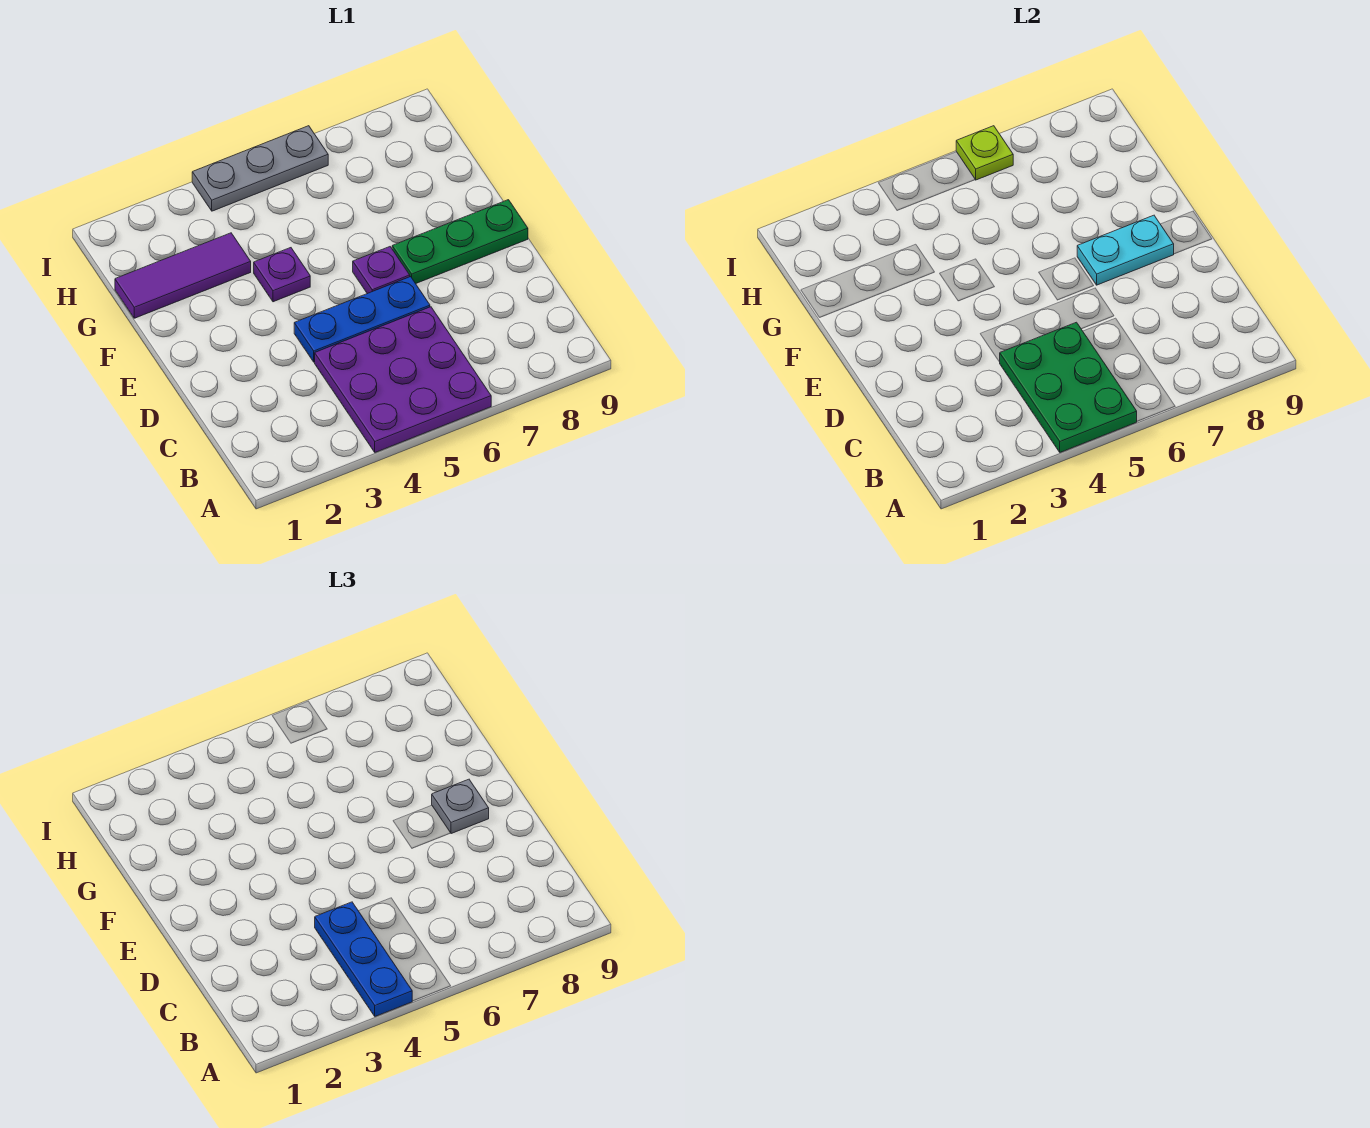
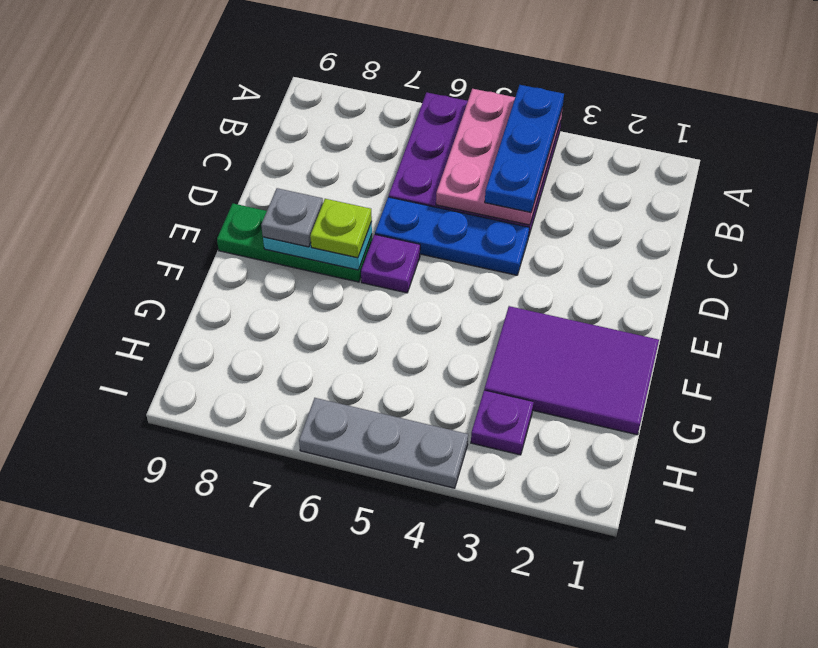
green 2x3 plate [1000,322,1137,452] -> pink 2x3 plate [436,89,562,225]
purple 1x1 plate [254,248,310,302] -> purple 1x1 plate moved to [471,390,534,455]
purple 1x3 tile [115,233,251,318] -> purple 2x3 tile [484,306,659,435]
lime 1x1 plate [956,126,1013,180] -> lime 1x1 plate moved to [310,199,372,258]

